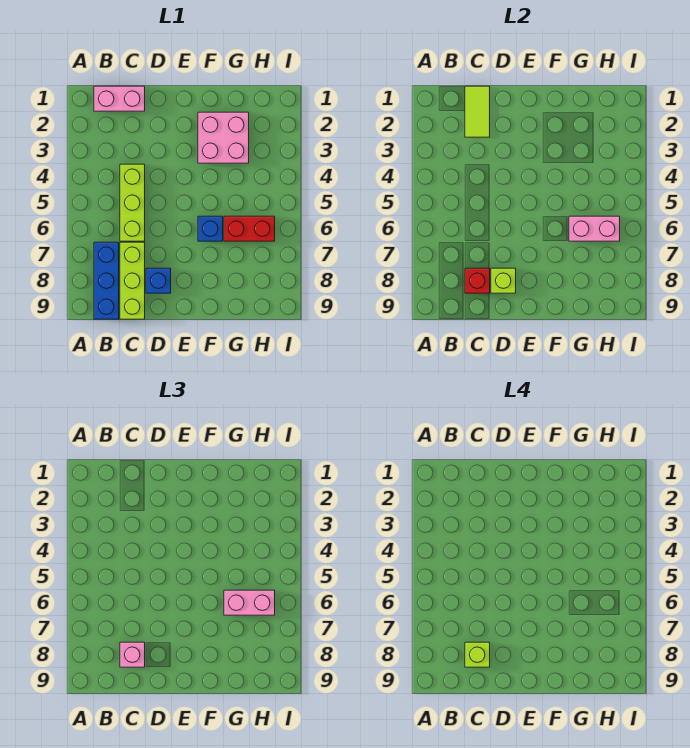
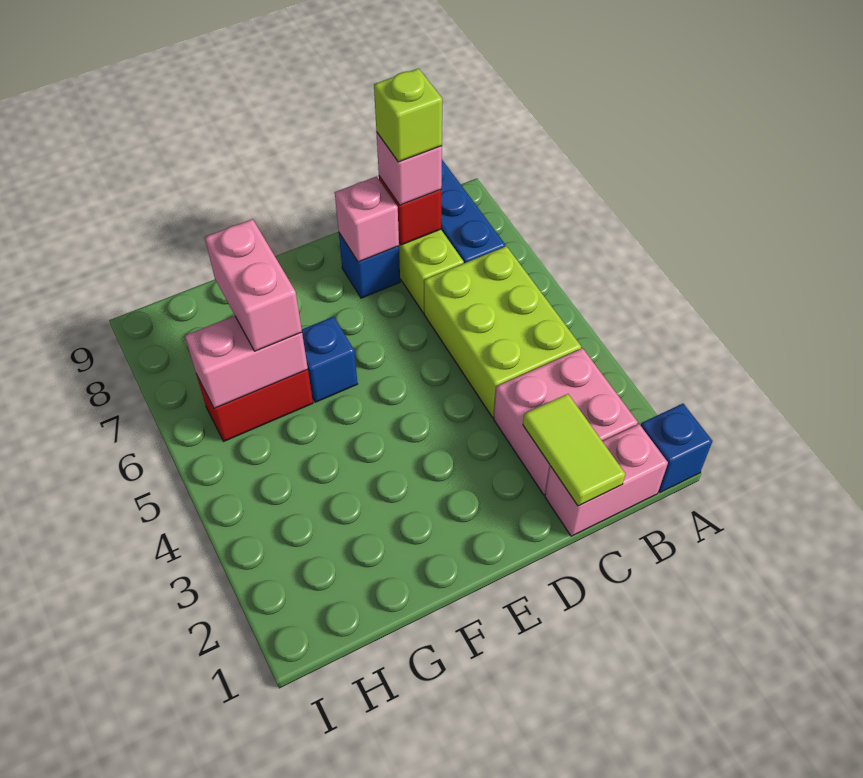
none -> blue 1x1 brick [641,404,712,492]
lime 1x3 brick [120,164,145,241] -> lime 2x3 brick [424,246,581,417]
lime 1x1 brick [491,268,516,293] -> pink 1x1 brick [335,177,399,262]
pink 2x2 brick [198,112,249,163] -> pink 2x2 brick moved to [494,348,638,495]
pink 1x2 brick [224,590,275,615] -> pink 1x2 brick turned to [205,219,302,351]

